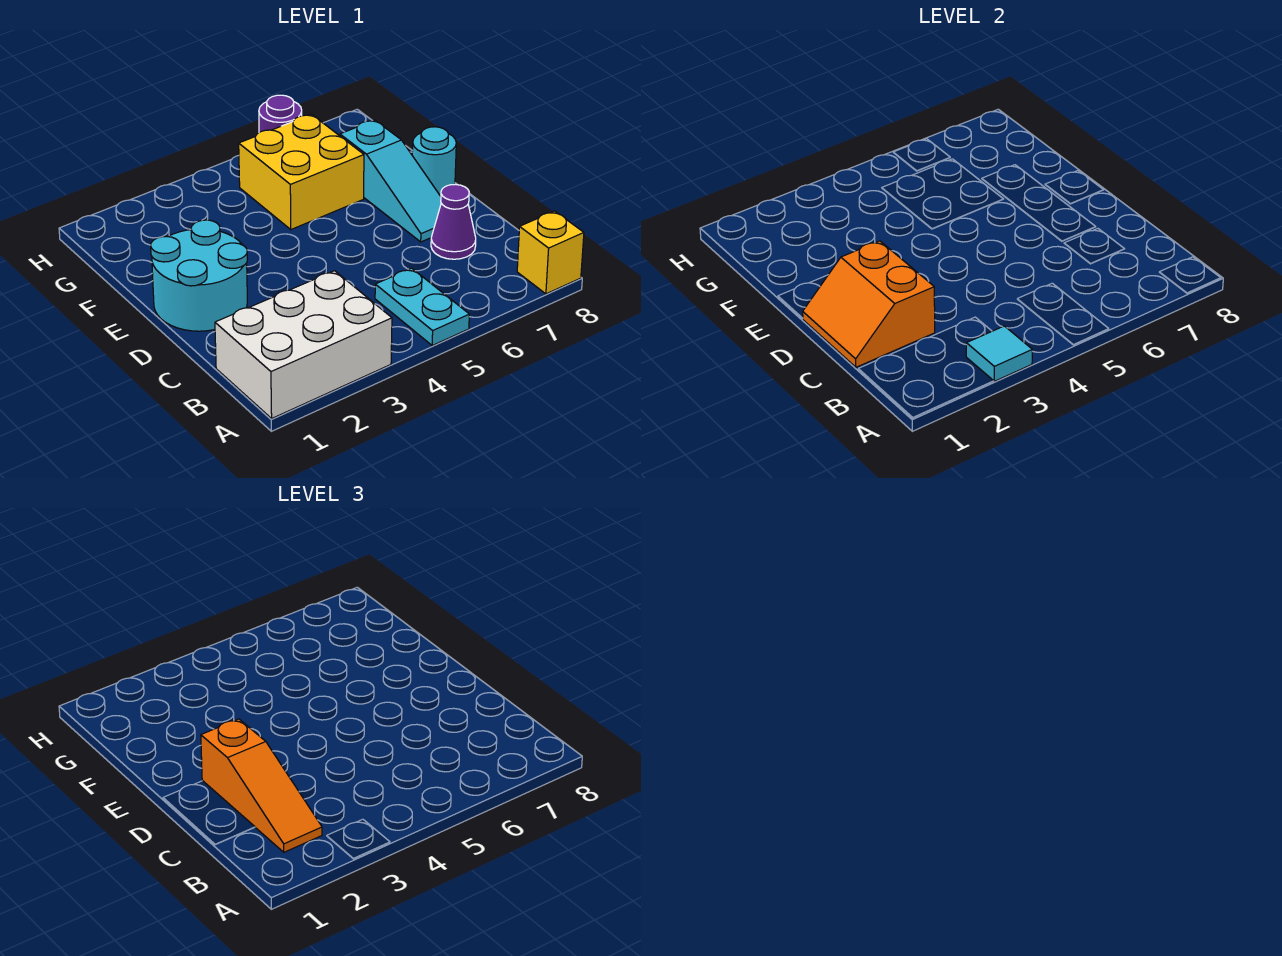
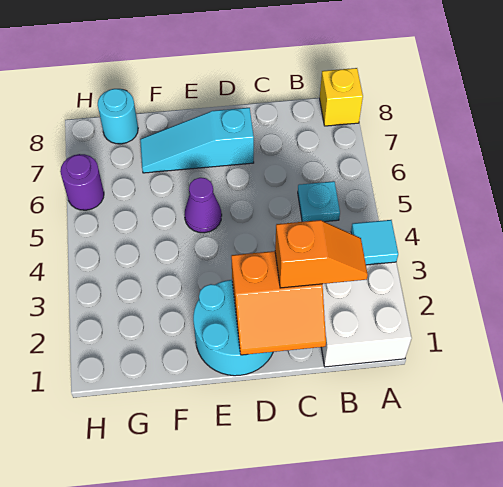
cyan 1x2 plate [375,268,469,345] -> cyan 1x1 plate [298,181,340,222]
orange 1x3 slope [201,719,322,852] -> orange 1x2 slope [275,220,368,288]
purple 1x1 cone [431,184,476,259] -> purple 1x1 cone moved to [184,178,222,233]
cyan 1x3 slope [340,120,441,242] -> cyan 1x3 slope turned to [140,108,254,173]
cyan 1x1 round brick [412,127,456,196] -> cyan 1x1 round brick moved to [98,89,138,144]
yellow 2x2 brick [239,114,364,229] -> none

